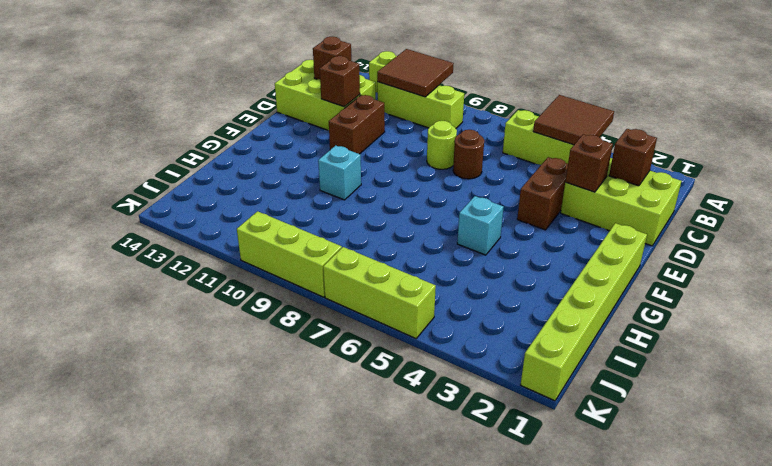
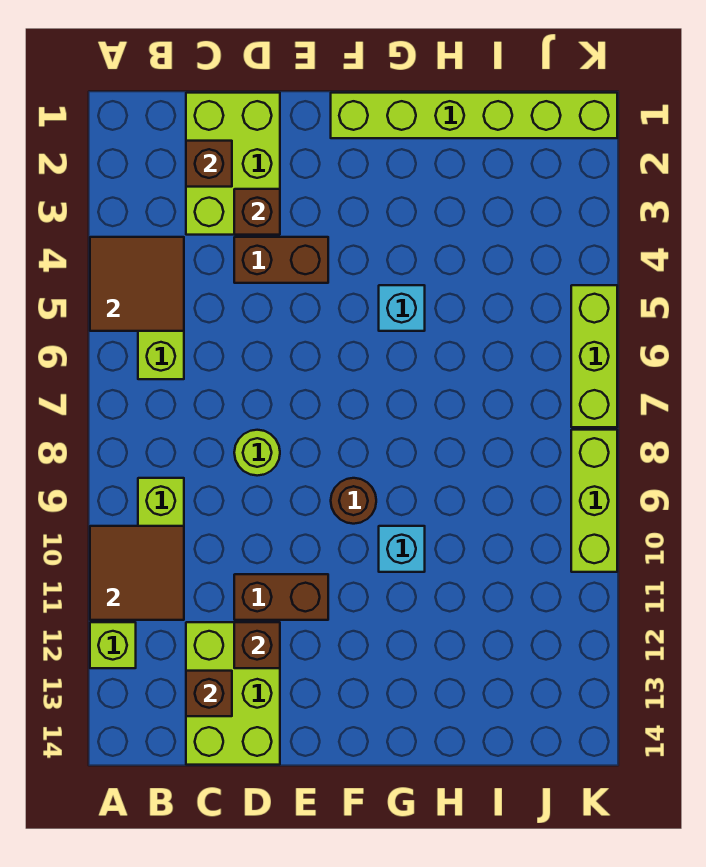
brown 1x1 round brick [453,130,484,179] -> brown 1x1 round brick moved to [331,478,376,524]

